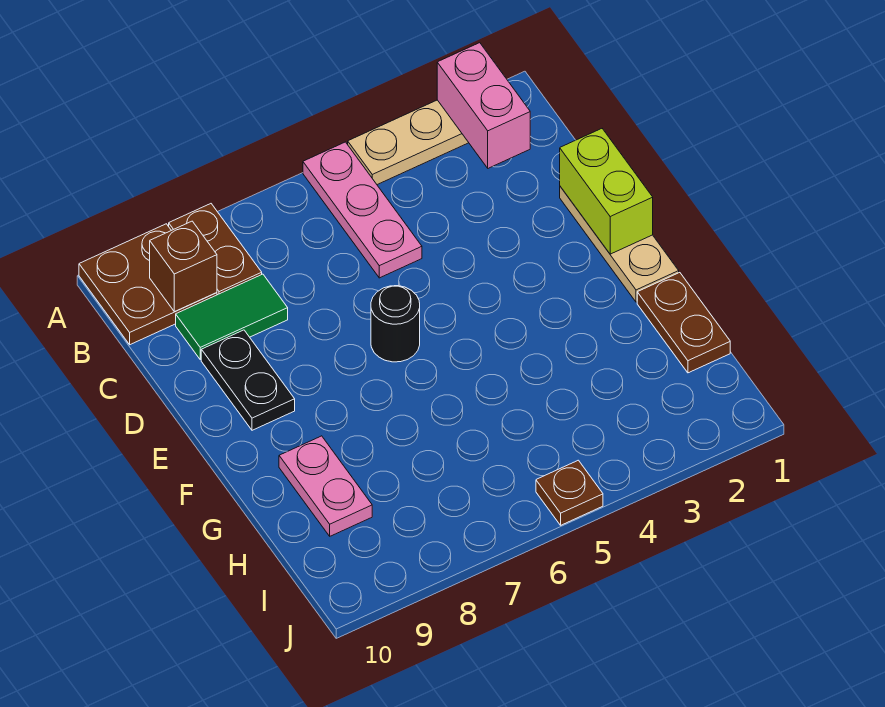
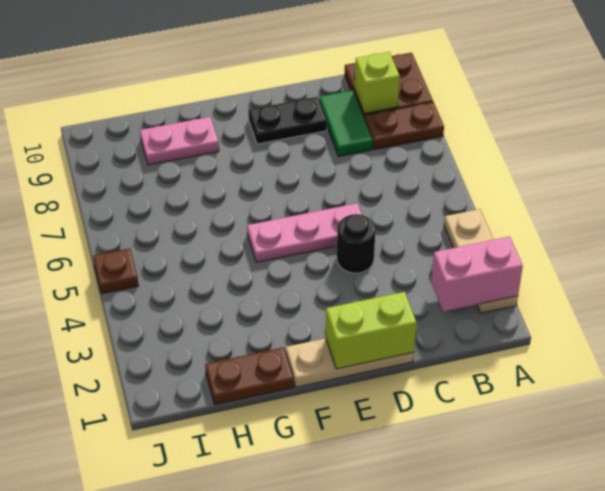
pink 1x3 plate [303,142,422,278] -> pink 1x3 plate moved to [247,203,362,262]
brown 1x1 brick [150,221,217,312] -> lime 1x1 brick [355,52,400,113]
black 1x1 round brick [371,286,420,362] -> black 1x1 round brick moved to [337,214,376,273]

